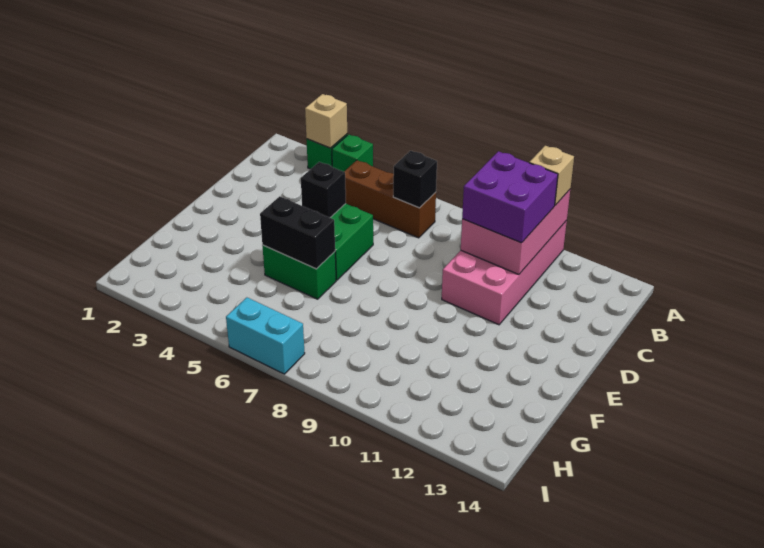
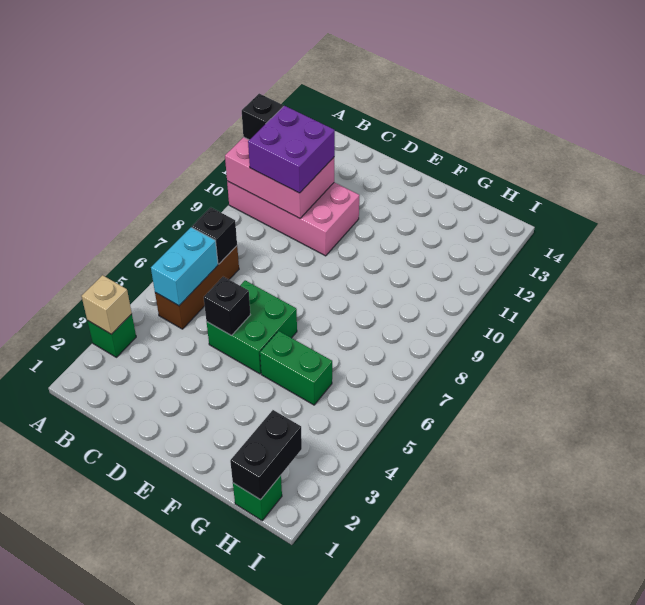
green 1x1 brick [332,134,373,172] -> green 1x1 brick moved to [233,475,282,521]
tan 1x1 brick [529,146,574,205] -> black 1x1 brick [242,94,283,140]
green 1x2 brick [262,245,336,299] -> green 1x2 brick turned to [260,331,332,405]
black 1x2 brick [260,196,335,269] -> black 1x2 brick moved to [230,410,302,500]
cyan 1x2 brick [226,298,305,374] -> cyan 1x2 brick moved to [151,227,218,306]

